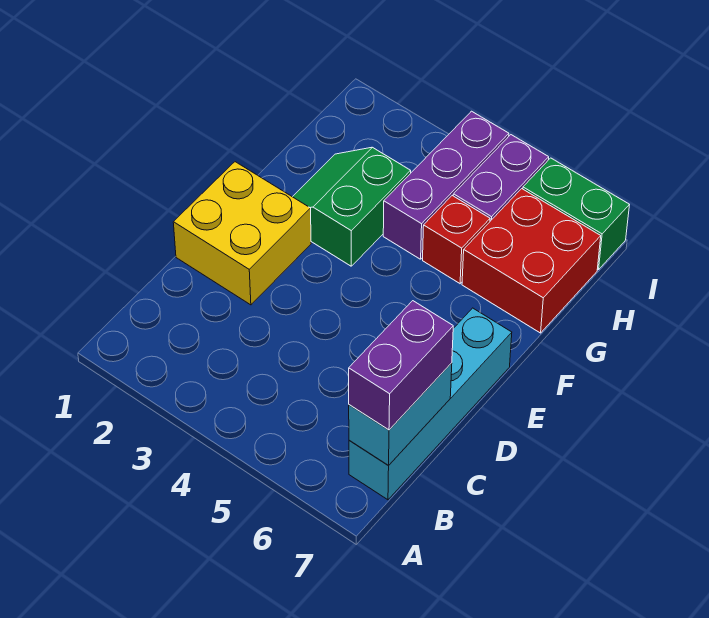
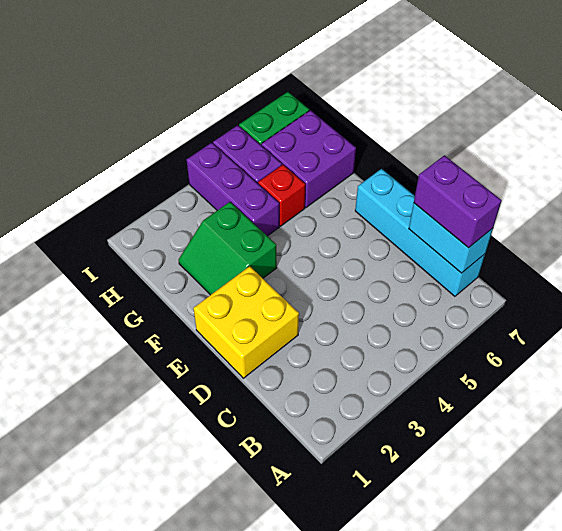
red 2x2 brick [462,189,601,333] -> purple 2x2 brick [261,110,356,208]

